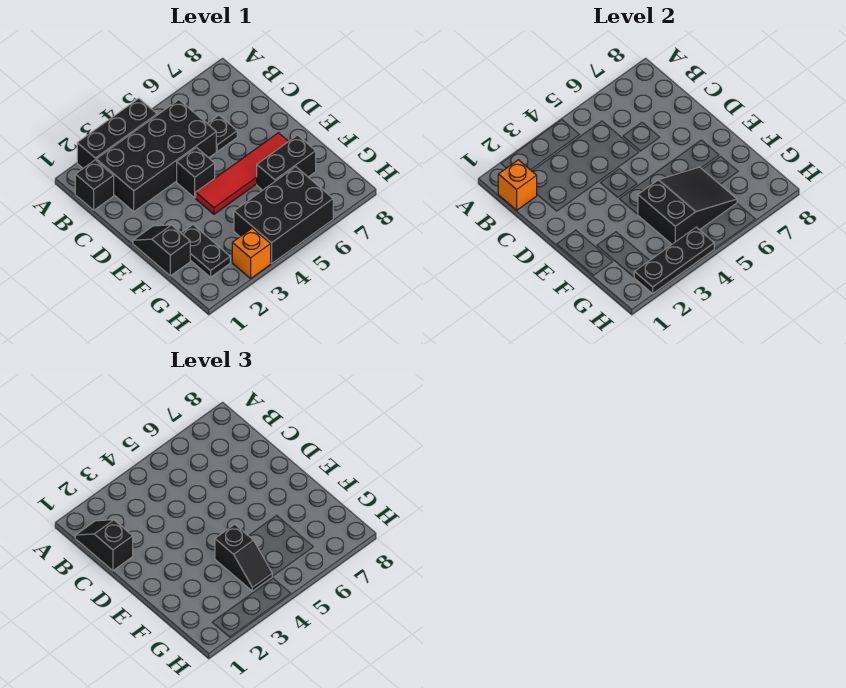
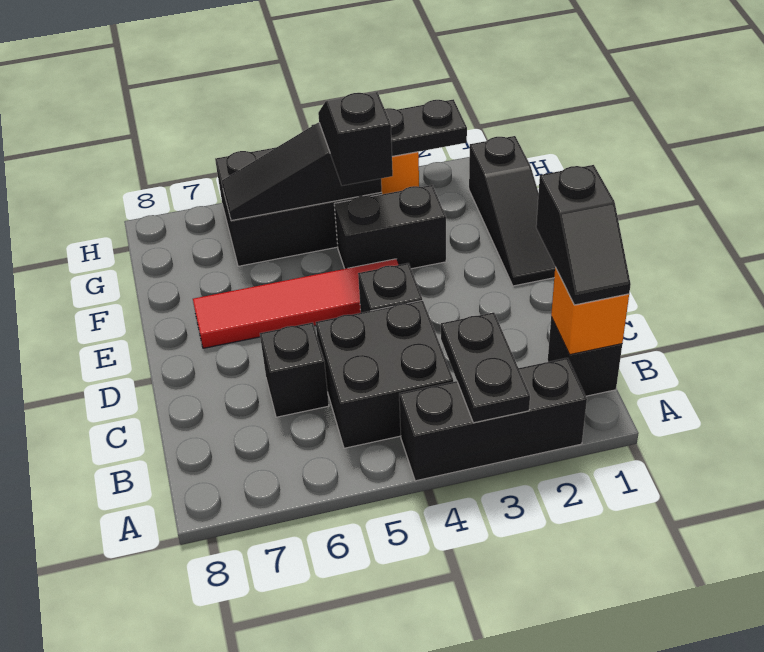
black 2x4 brick [96,100,216,212] -> black 2x2 brick [316,300,453,448]
black 1x1 plate [207,115,237,151] -> black 1x1 brick [260,323,329,417]
black 1x2 slope [133,225,190,276] -> black 1x3 slope [469,136,555,286]
black 1x2 plate [182,225,230,277] -> black 1x2 plate moved to [441,312,530,423]
black 2x3 slope [638,167,737,244] -> black 1x3 slope [222,123,382,221]
black 1x2 brick [257,135,316,190] -> black 1x2 brick moved to [334,185,446,269]

